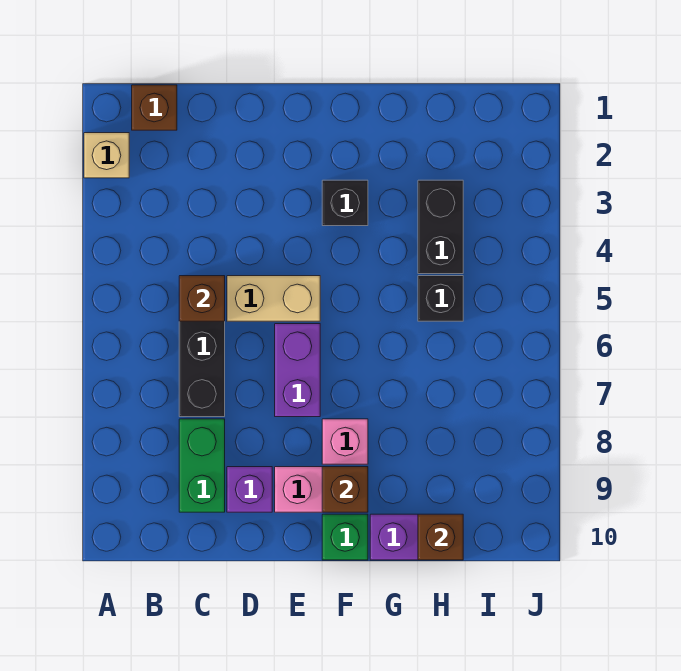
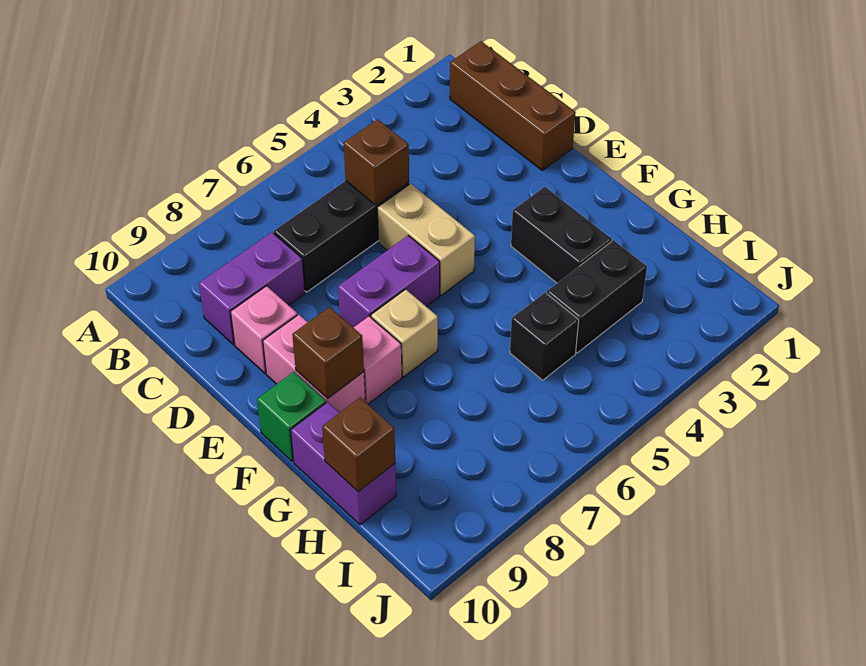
tan 1x1 brick [84,133,129,178] -> tan 1x1 brick moved to [371,289,438,377]
brown 1x1 brick [132,85,177,130] -> brown 1x3 brick [450,41,576,170]
green 1x2 brick [179,419,225,512] -> purple 1x2 brick [199,232,305,345]
purple 1x1 brick [227,467,272,512] -> pink 1x1 brick [231,286,297,373]
black 1x1 brick [322,180,368,226] -> black 1x2 brick [511,187,612,283]

